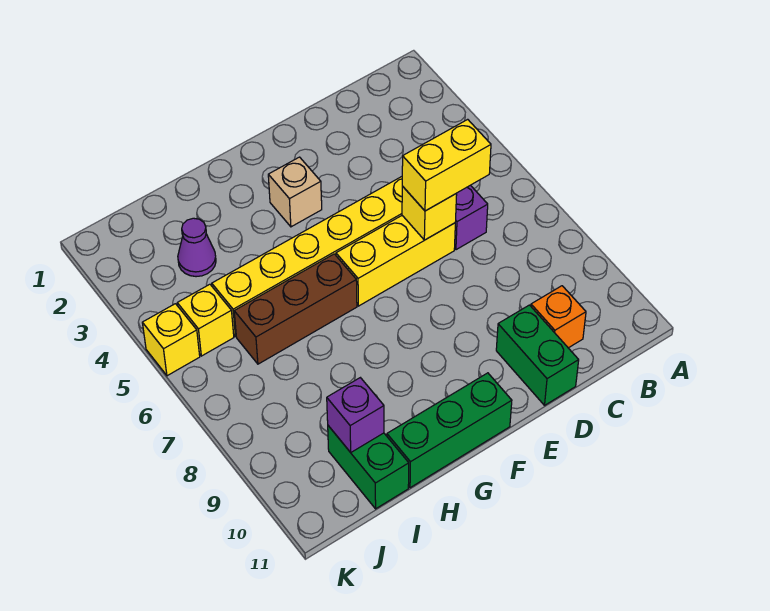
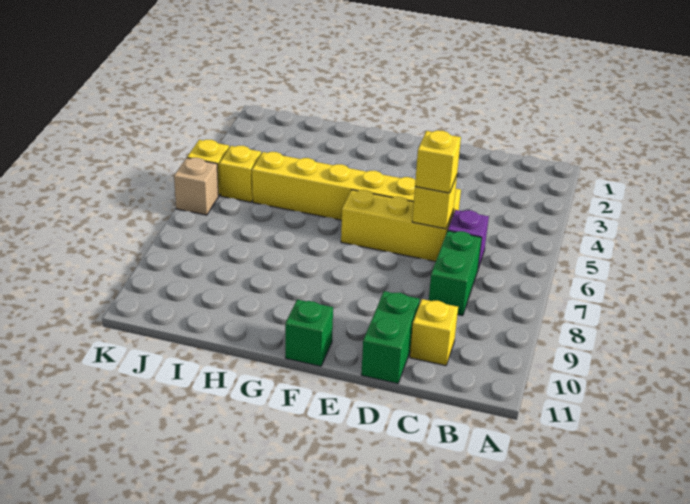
yellow 1x2 brick [402,119,491,211] -> yellow 1x1 brick [415,130,461,193]
orange 1x1 brick [531,286,586,348] -> yellow 1x1 brick [410,299,458,366]
tan 1x1 brick [268,157,322,227] -> tan 1x1 brick moved to [174,158,219,215]
green 1x3 brick [387,373,512,488] -> green 1x1 brick [285,300,333,366]
brown 1x3 brick [234,254,357,364] -> none
purple 1x1 cone [178,218,216,277] -> none
green 1x2 brick [328,426,409,509] -> green 1x2 brick moved to [429,231,482,316]
purple 1x1 brick [327,378,384,452] -> none

